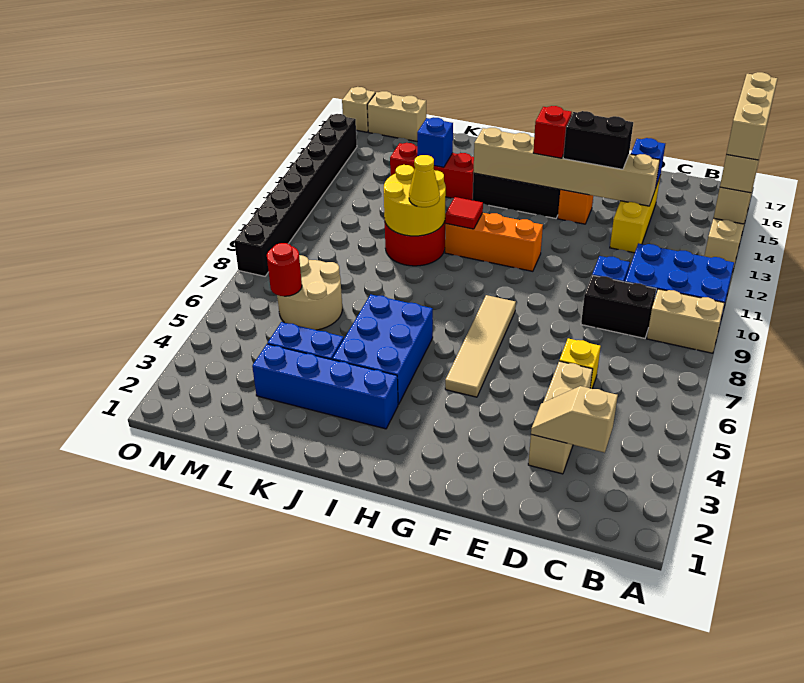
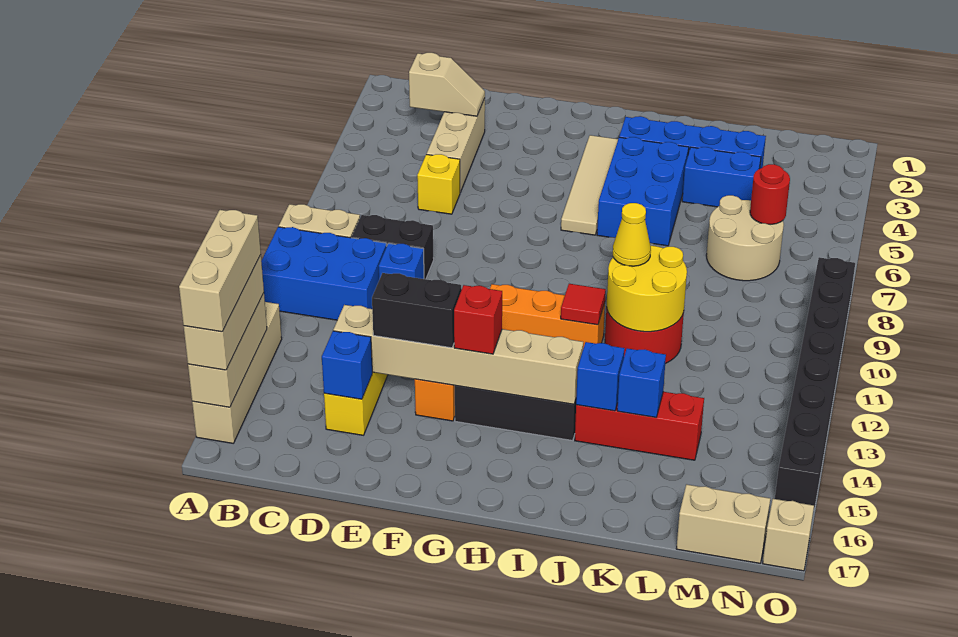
tan 1x4 tile [445,295,516,397] -> tan 1x4 tile moved to [561,135,618,235]
none -> blue 1x1 brick [576,342,625,411]

